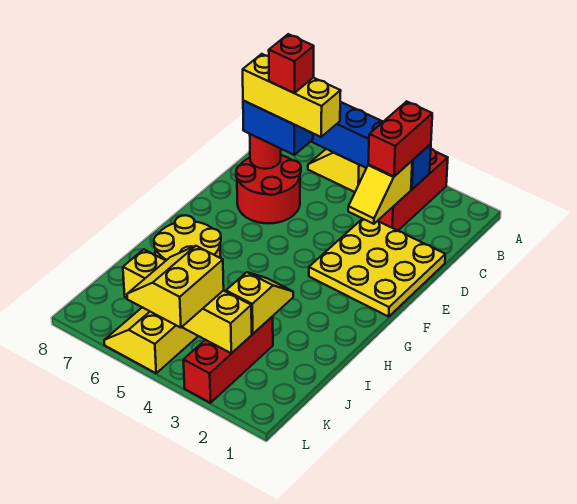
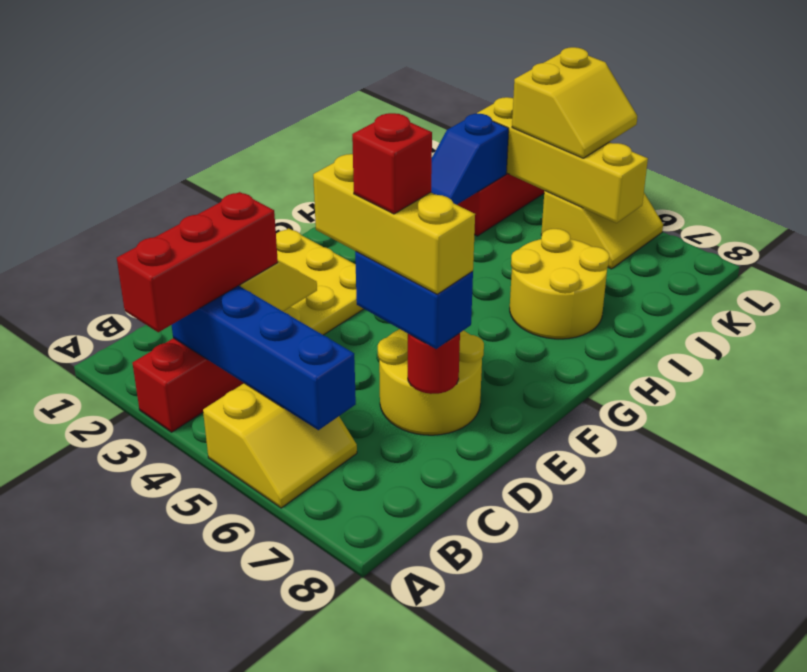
red 1x2 brick [368,101,432,176] -> red 1x3 brick [117,192,278,332]
red 2x2 round brick [236,155,301,223] -> yellow 2x2 round brick [378,329,484,435]
yellow 1x2 slope [226,272,293,334] -> blue 1x2 slope [431,114,509,205]

